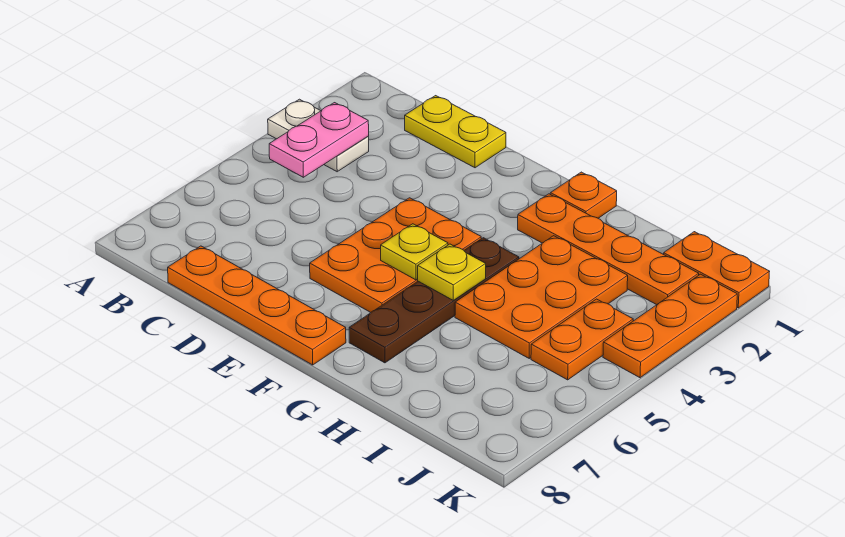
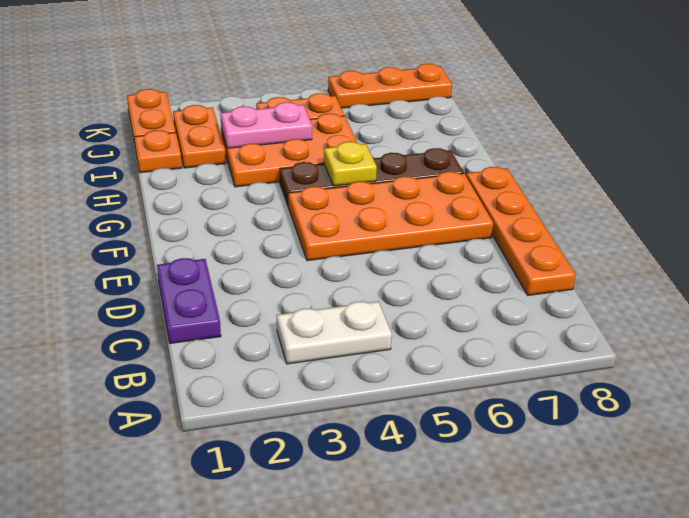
white 1x2 plate [268,99,369,172] -> white 1x2 plate turned to [277,302,392,364]
pink 1x2 plate [269,103,369,177] -> pink 1x2 plate moved to [220,102,312,148]
yellow 1x2 plate [405,96,506,168] -> purple 1x2 plate [157,258,221,343]
orange 2x3 plate [310,198,481,312] -> orange 2x4 plate [288,172,493,261]
yellow 1x1 plate [381,224,448,280] -> none
orange 1x1 plate [550,172,617,218] -> orange 1x1 plate moved to [134,130,182,173]
orange 1x4 plate [518,194,699,305] -> orange 1x2 plate [173,105,226,168]
orange 1x3 plate [603,274,737,378] -> orange 1x3 plate moved to [328,64,452,108]

